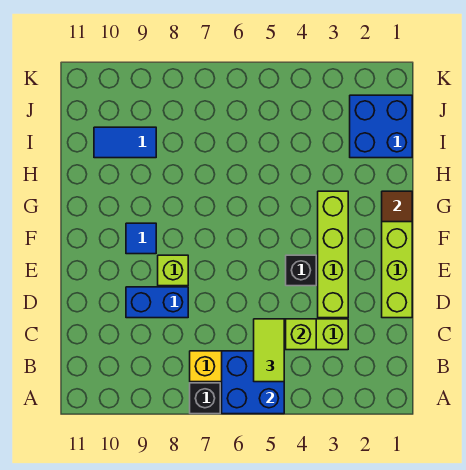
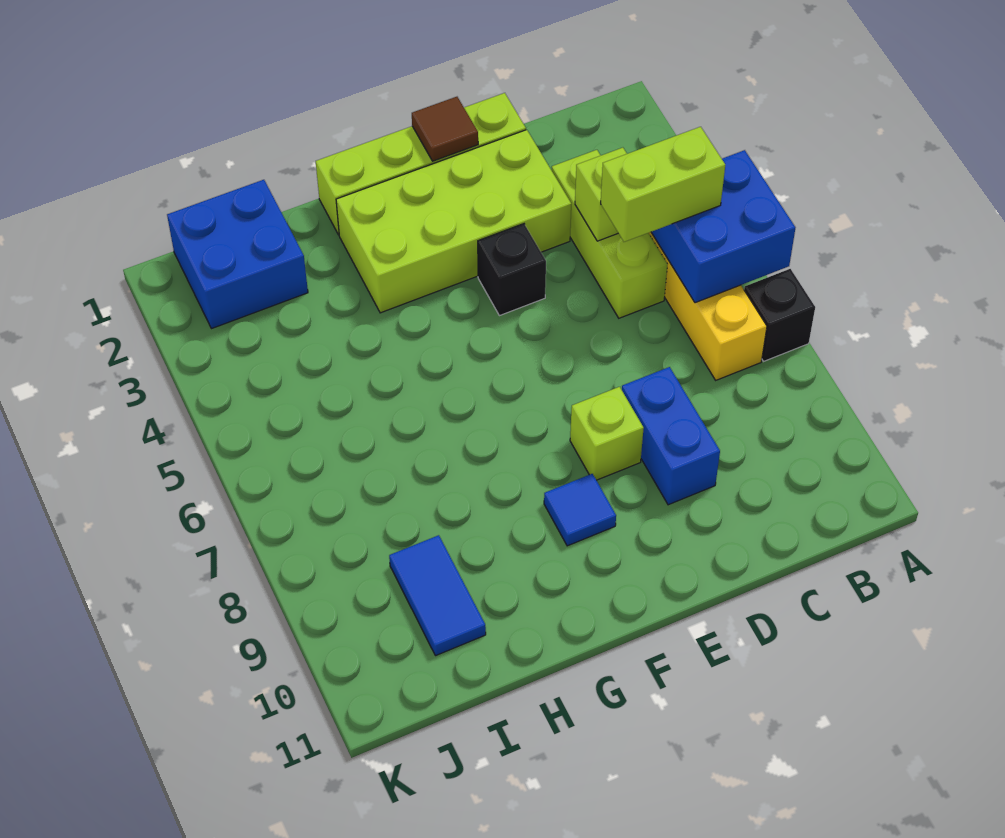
lime 1x2 tile [254,319,284,382] -> lime 1x2 brick [601,127,725,242]
lime 1x4 brick [318,191,348,318] -> lime 2x4 brick [336,130,571,313]
brown 1x1 tile [382,191,412,222] -> brown 1x1 tile moved to [412,97,478,161]

